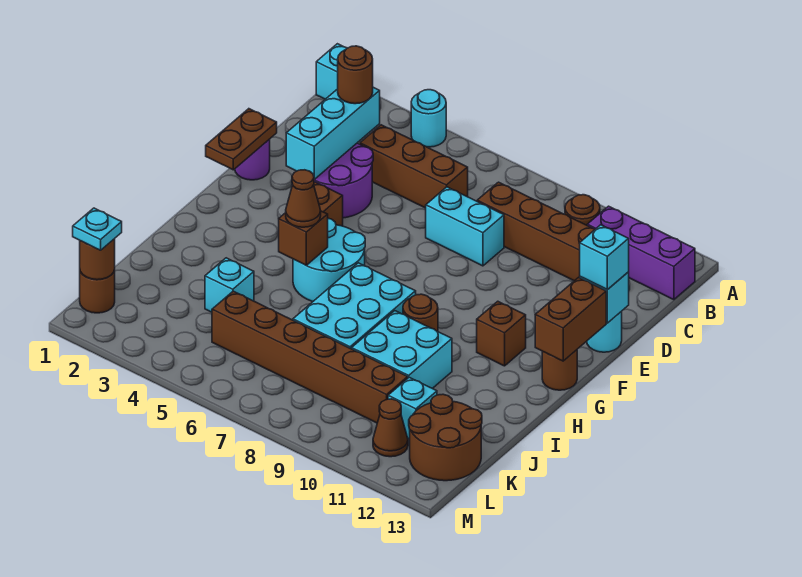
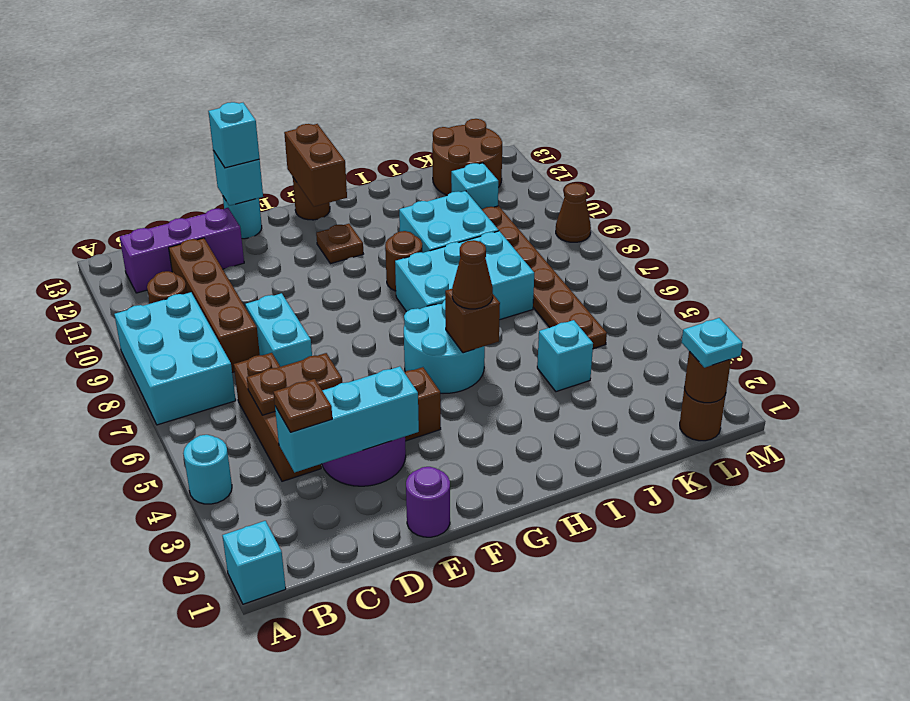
none -> cyan 2x3 brick [114,292,236,425]
purple 1x3 brick [587,206,695,300] -> purple 1x3 brick turned to [120,208,244,293]
brown 1x1 round brick [338,46,373,104] -> brown 1x1 plate [273,379,332,432]
brown 1x2 plate [206,109,277,170] -> brown 1x2 plate moved to [247,353,342,415]
brown 1x2 brick [535,277,606,361] -> brown 1x2 brick turned to [284,124,347,207]
brown 1x1 brick [477,301,526,366] -> brown 1x1 plate [316,224,363,264]
brown 1x6 brick [212,291,408,423] -> brown 1x6 plate [482,206,607,349]
brown 1x1 cone [373,399,408,457] -> brown 1x1 cone moved to [556,183,591,242]

